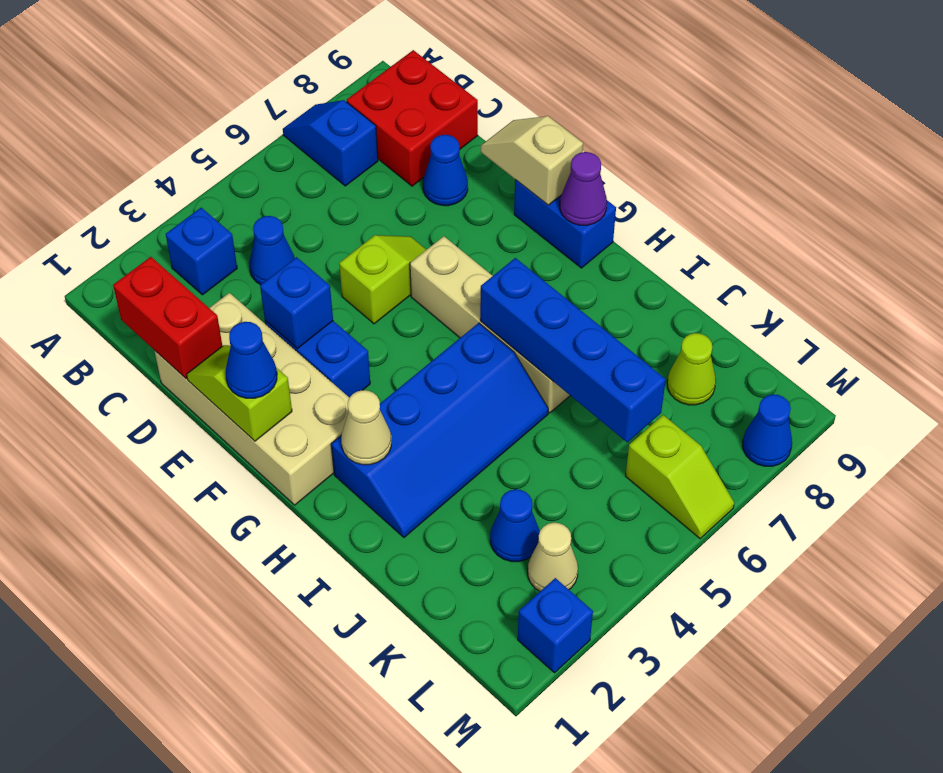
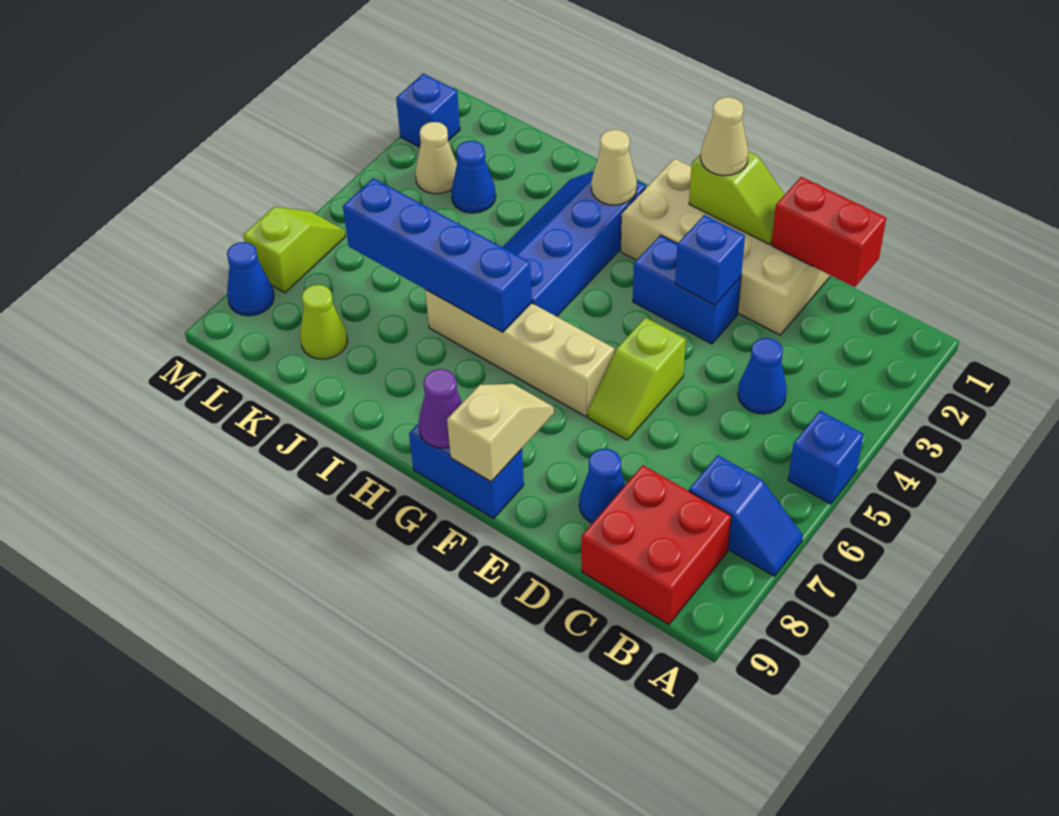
blue 1x1 brick [166,208,237,295] -> blue 1x1 brick moved to [788,411,864,504]
tan 1x2 slope [481,116,583,205] -> tan 1x2 slope turned to [447,384,554,482]
blue 1x1 cone [226,322,277,398] -> tan 1x1 cone [701,97,749,176]
lime 1x2 slope [626,415,734,539] -> lime 1x2 slope turned to [243,207,345,293]

